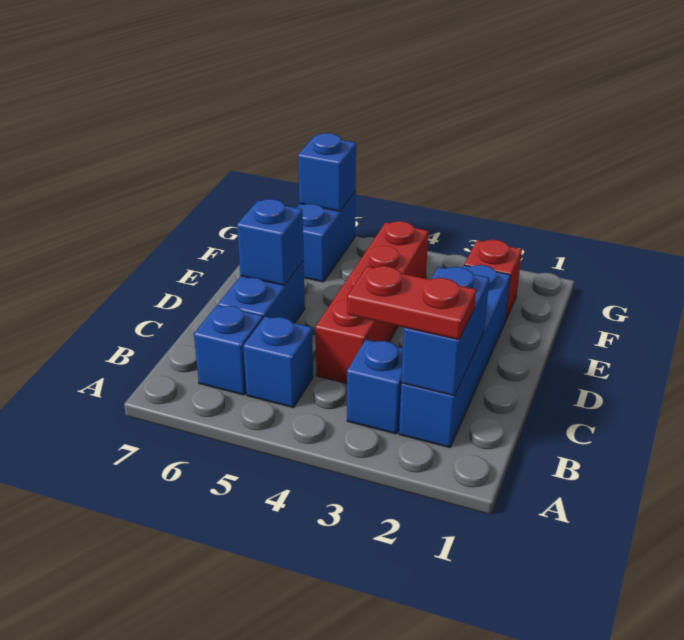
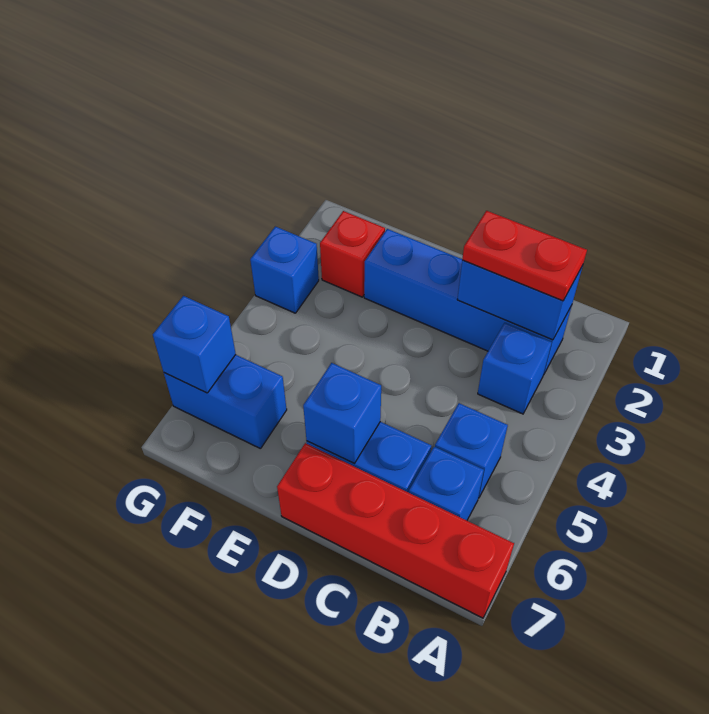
red 1x2 plate [347,266,476,340] -> red 1x2 plate turned to [462,211,587,301]
red 1x4 brick [316,221,428,383] -> red 1x4 brick moved to [277,443,514,618]
none -> blue 1x1 brick [250,226,319,313]

